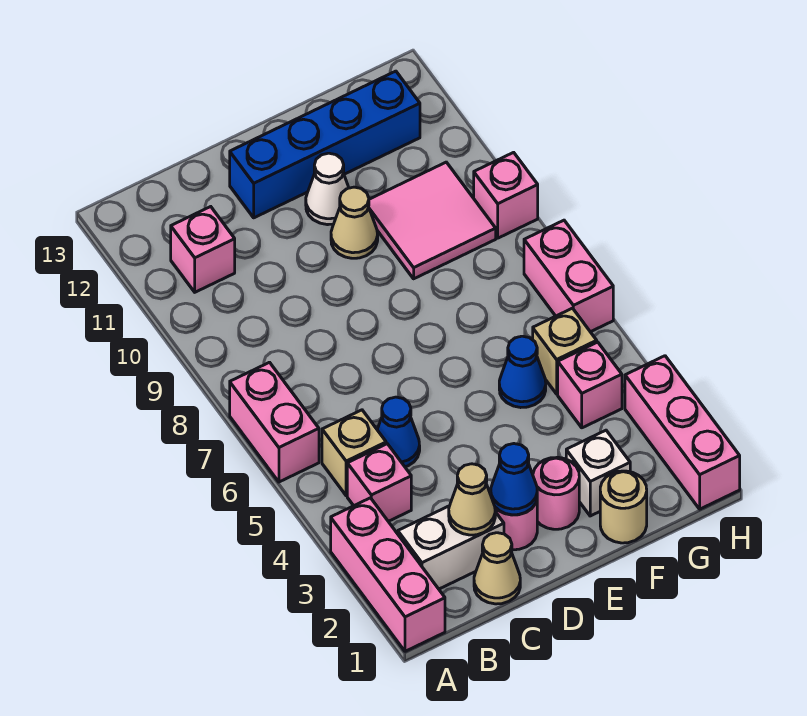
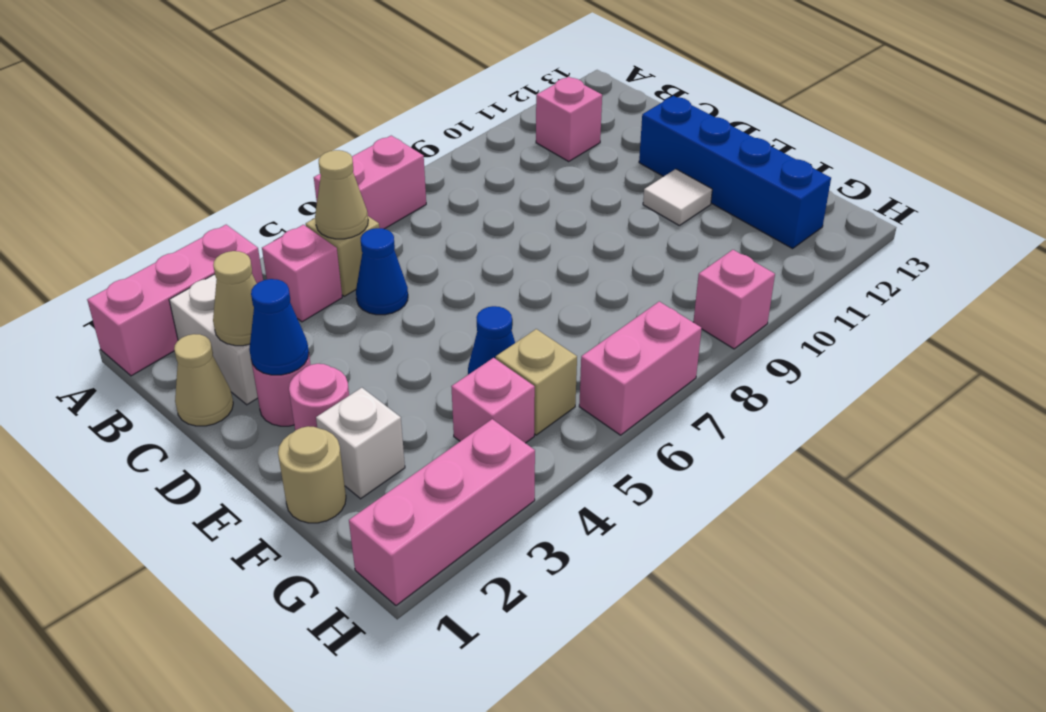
tan 1x1 cone [331,187,378,258] -> tan 1x1 cone moved to [315,150,368,239]
white 1x1 cone [306,153,349,225] -> white 1x1 tile [643,169,712,225]
pink 2x2 tile [369,162,496,279] -> none

